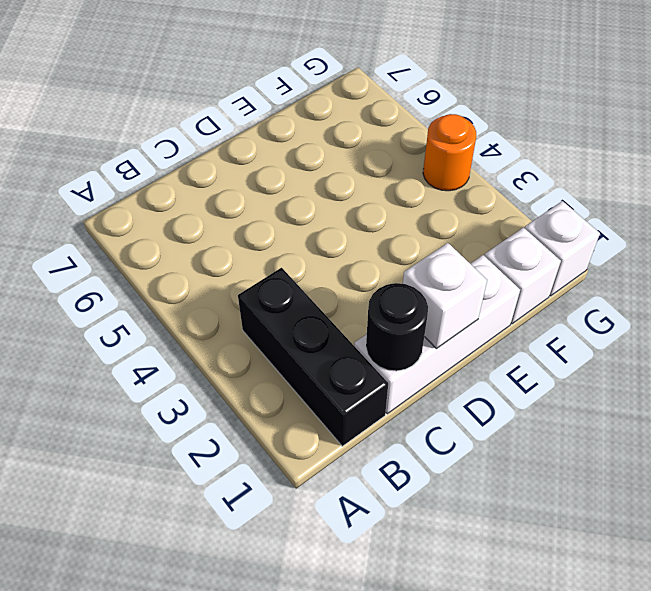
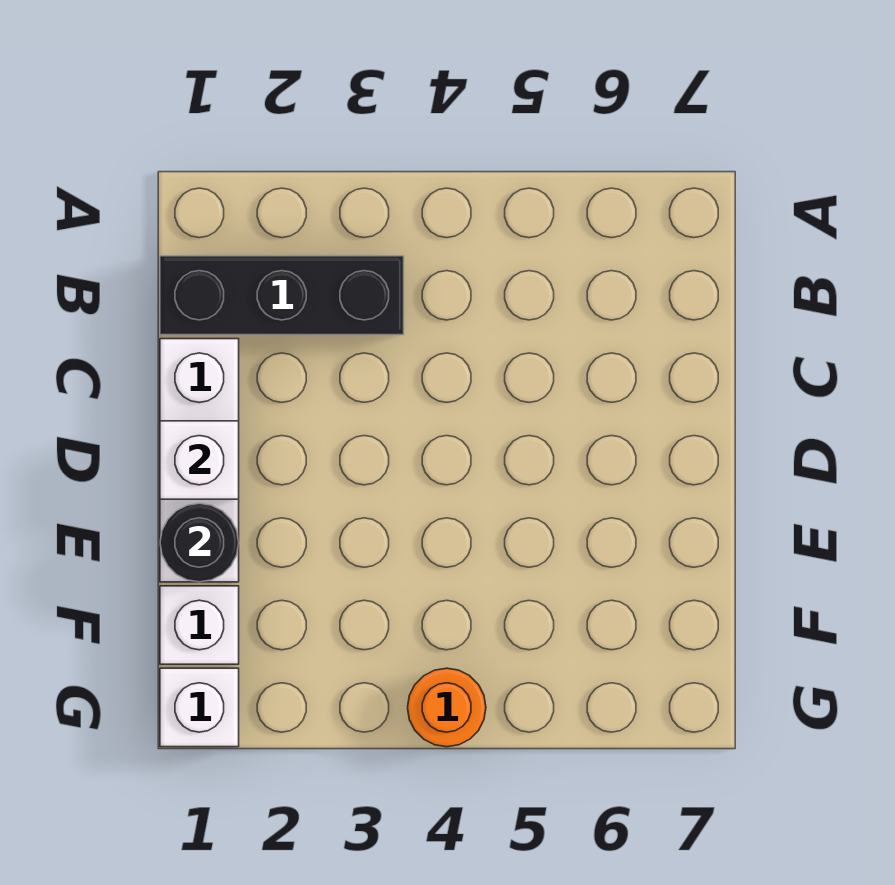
black 1x1 round brick [366,283,428,371] -> black 1x1 round brick moved to [160,503,239,582]

